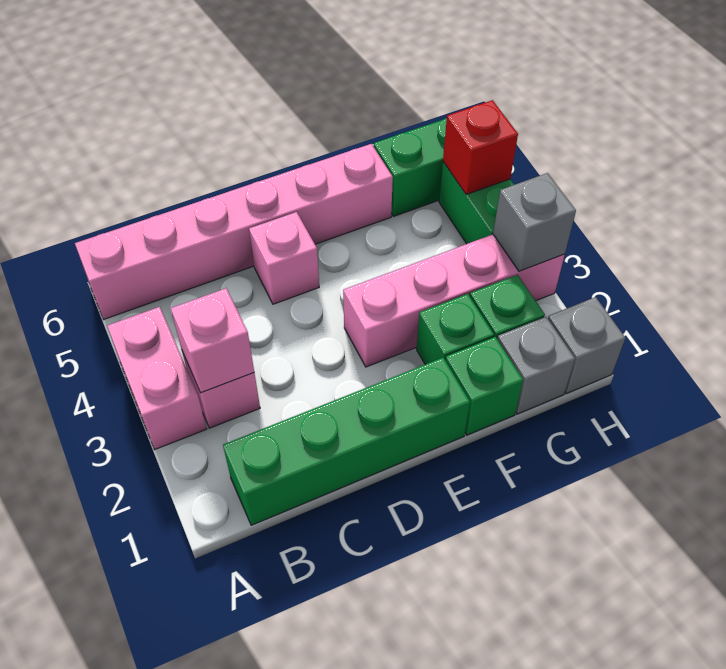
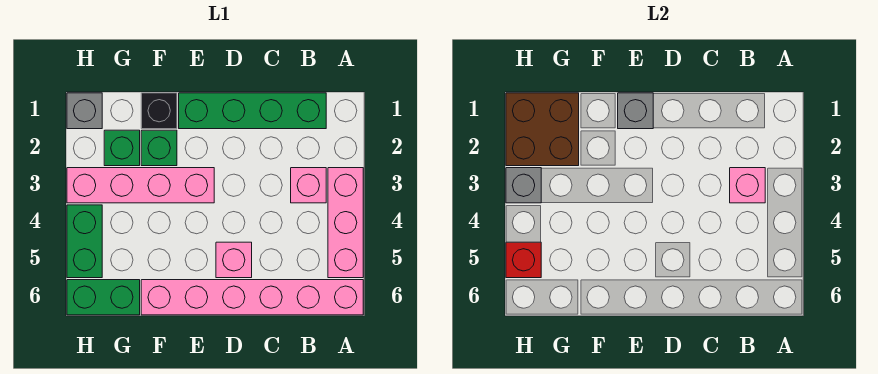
pink 1x2 brick [107,307,207,449] -> pink 1x3 brick [328,168,363,278]
green 1x1 brick [445,337,523,435] -> black 1x1 brick [141,93,177,129]
grey 1x1 brick [497,317,575,414] -> grey 1x1 brick moved to [618,93,653,129]
none -> brown 2x2 brick [506,93,579,166]

